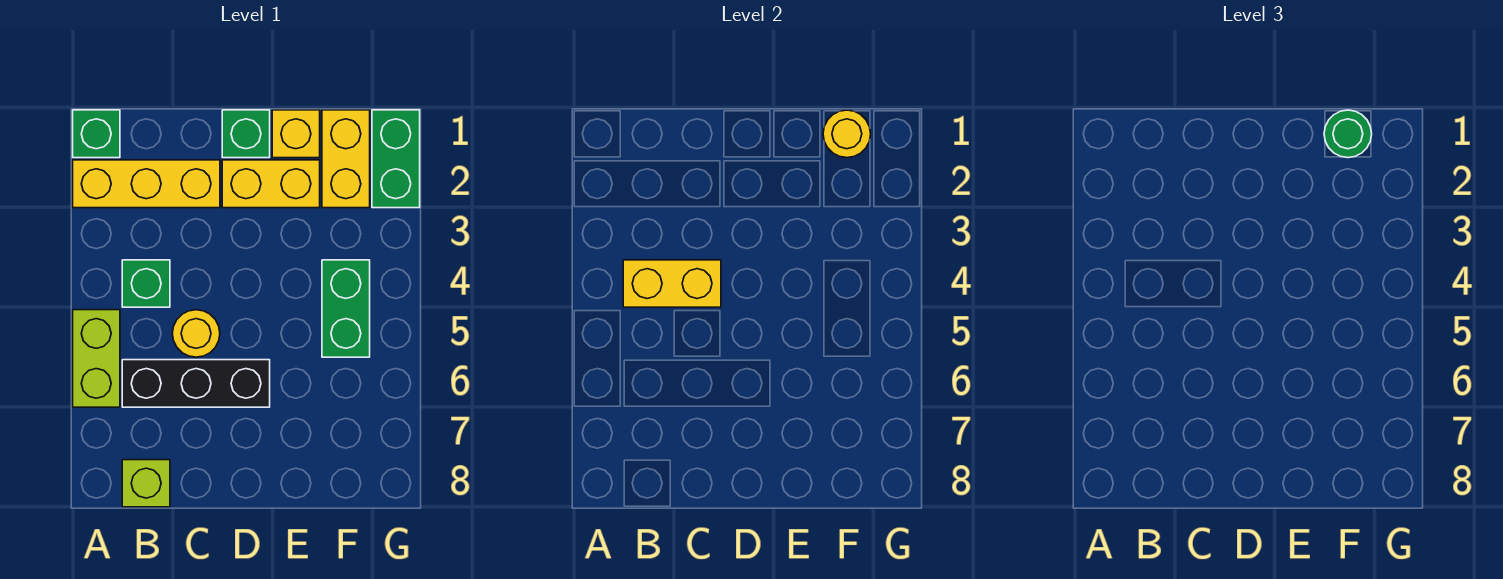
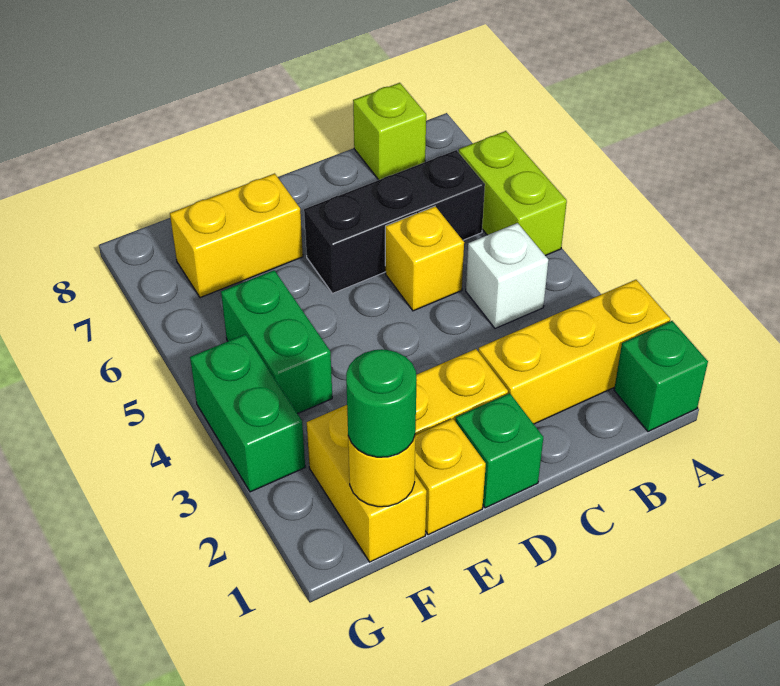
green 1x1 brick [122,260,170,307] -> white 1x1 brick [466,223,548,328]
yellow 1x2 brick [623,260,721,307] -> yellow 1x2 brick moved to [170,173,303,298]
yellow 1x1 round brick [172,310,220,357] -> yellow 1x1 brick [385,206,464,311]
green 1x2 brick [372,110,420,208] -> green 1x2 brick moved to [190,334,305,492]

